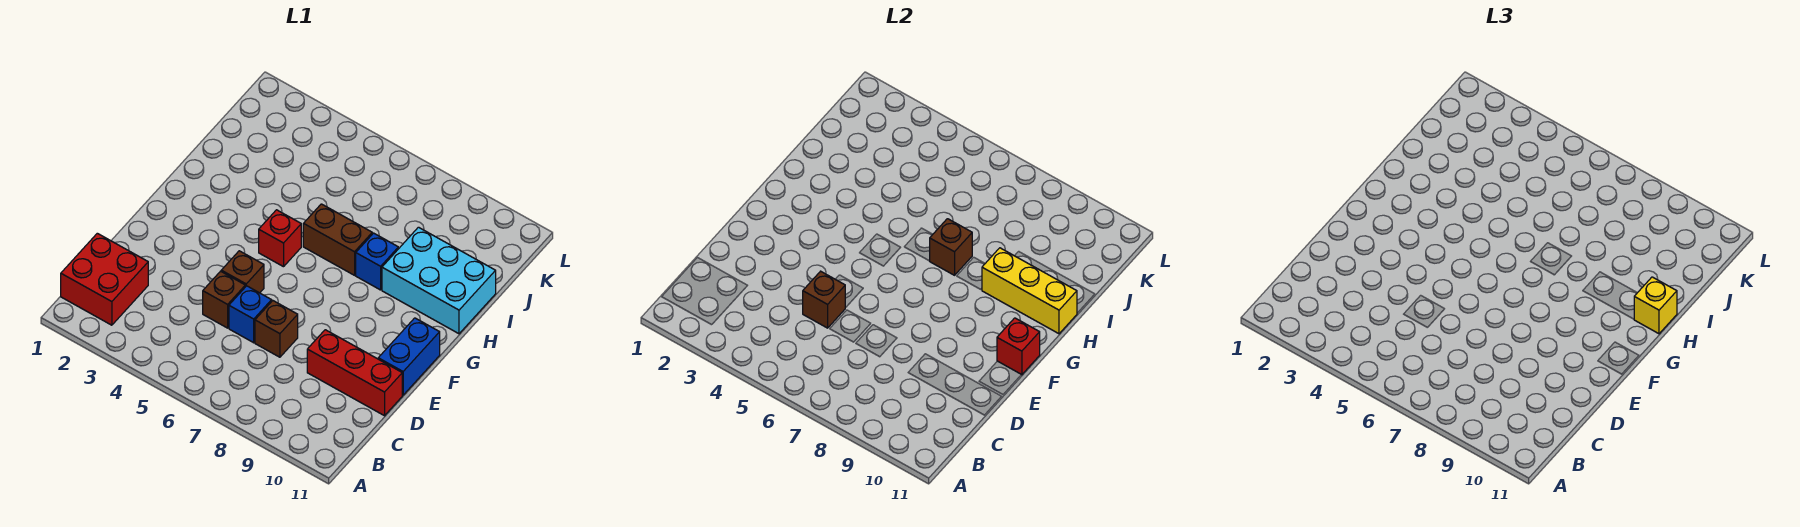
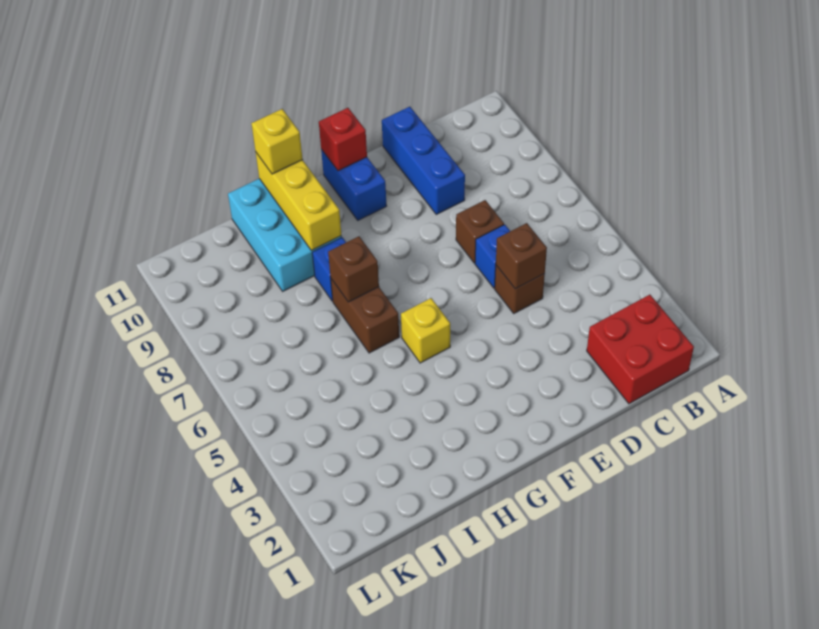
red 1x3 brick [307,330,402,416] -> blue 1x3 brick [382,107,465,214]
brown 1x1 brick [221,251,264,293] -> none
blue 1x2 brick [378,318,440,395] -> blue 1x2 brick turned to [321,149,386,220]
red 1x1 brick [259,210,301,267] -> yellow 1x1 brick [401,298,450,363]

